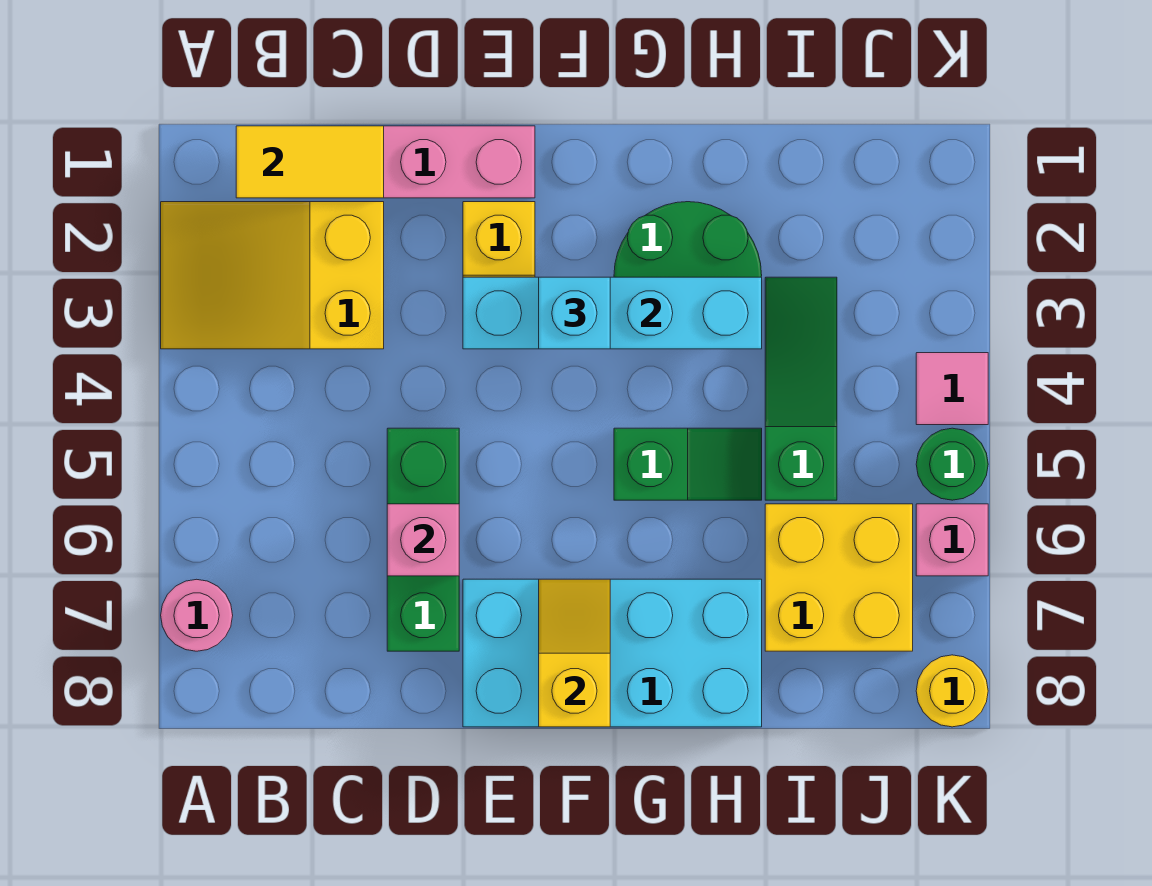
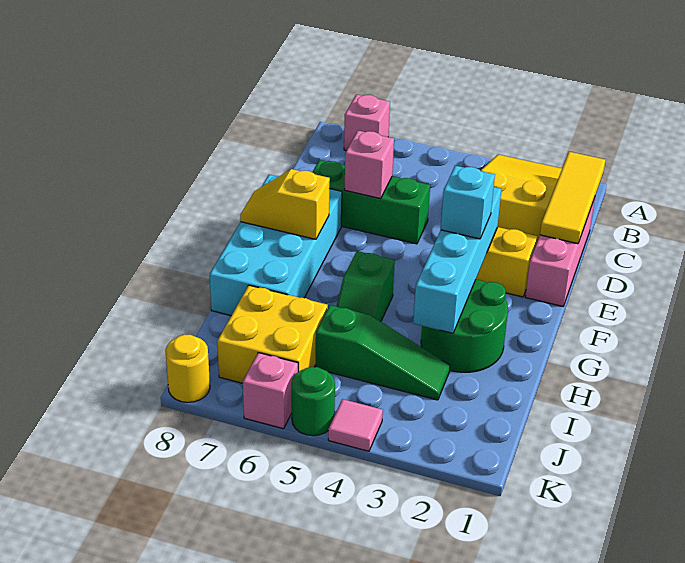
pink 1x1 round brick [161,579,233,651] -> pink 1x1 brick [344,94,390,151]
yellow 1x2 tile [236,126,384,198] -> yellow 1x3 tile [540,152,605,244]
yellow 1x2 slope [539,579,610,727] -> yellow 1x2 slope turned to [240,169,330,239]

